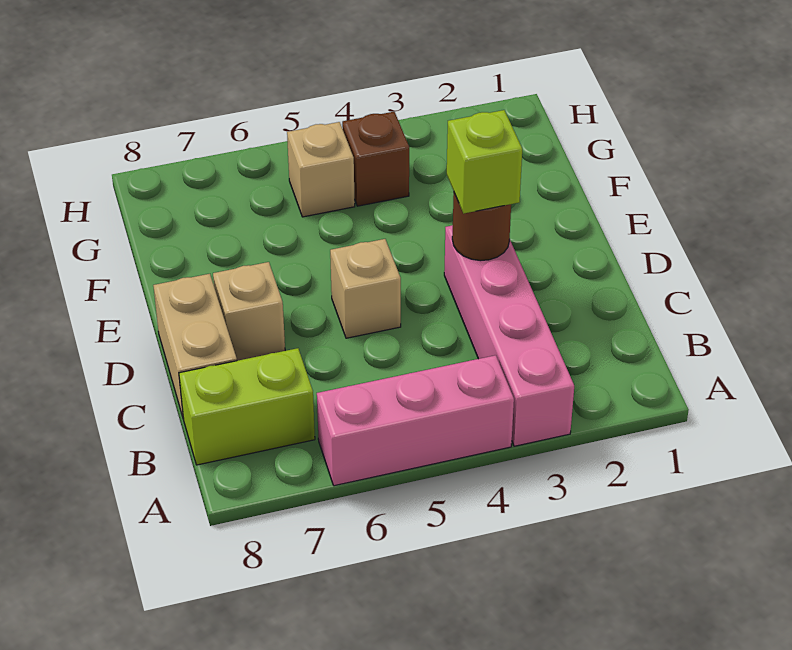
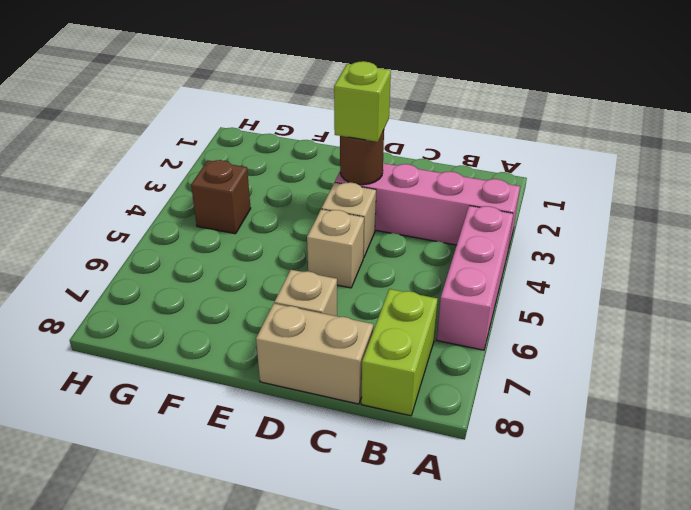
tan 1x1 brick [287,122,355,217] -> tan 1x1 brick moved to [322,182,376,258]

